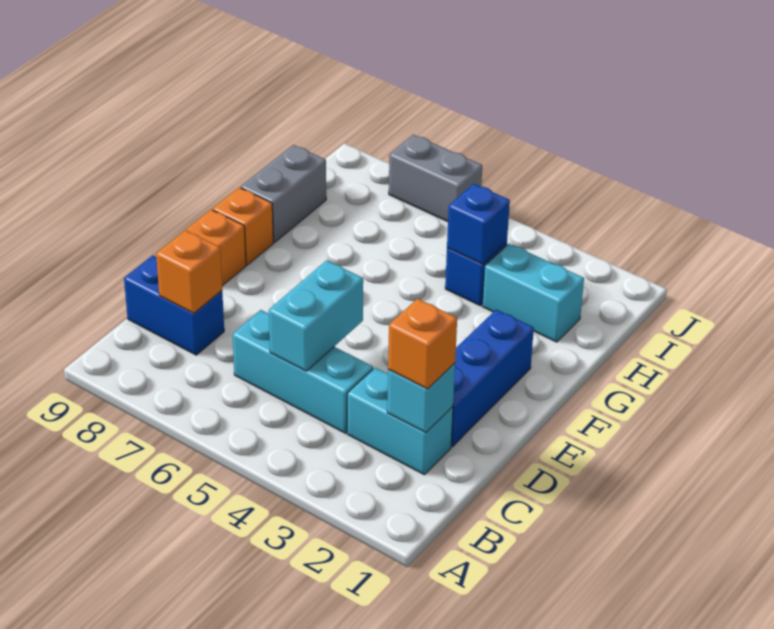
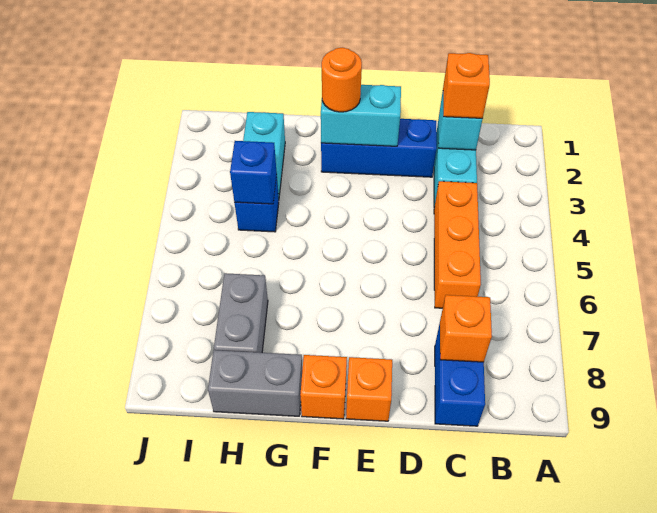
cyan 1x3 brick [232,310,373,433] -> orange 1x3 brick [434,181,481,308]
cyan 1x2 brick [269,260,363,371] -> cyan 1x2 brick moved to [321,85,401,146]
none -> orange 1x1 round brick [322,48,362,112]
grey 1x2 brick [389,135,482,222] -> grey 1x2 brick moved to [214,273,268,353]

